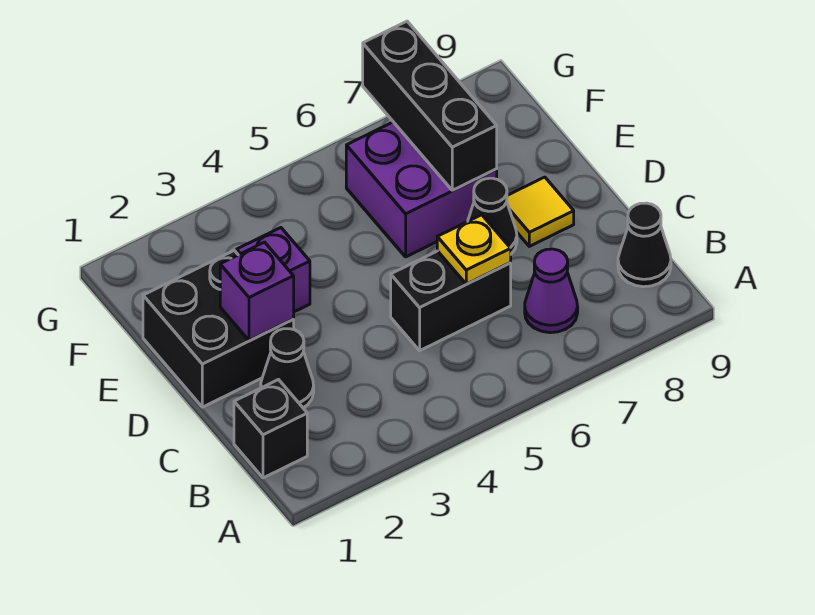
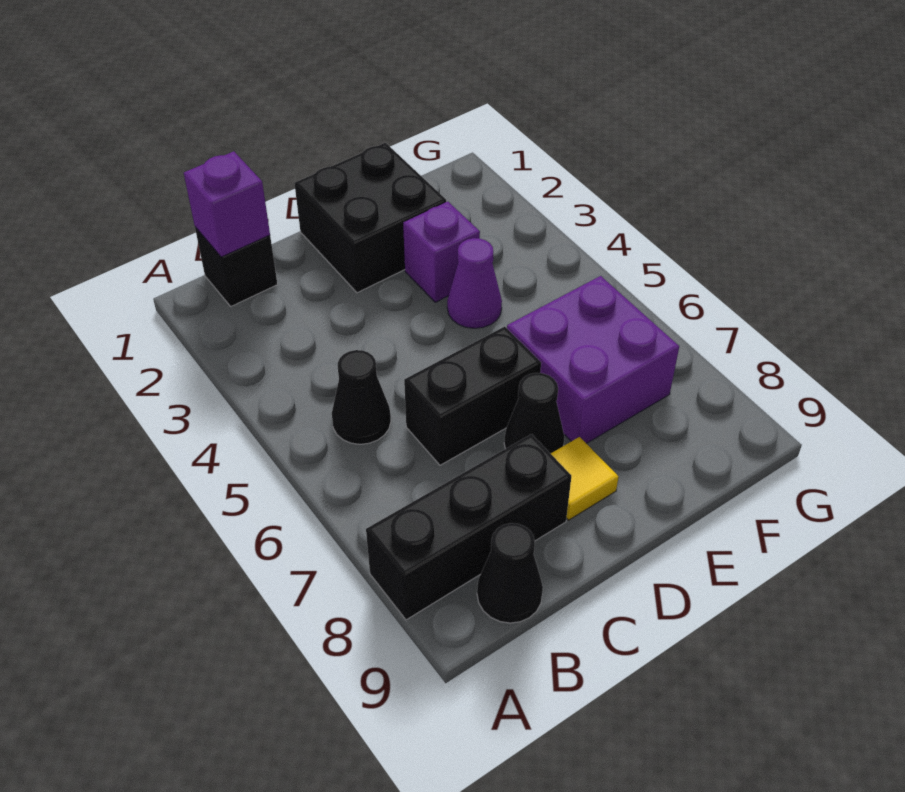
purple 1x1 cone [525,249,578,333] -> purple 1x1 cone moved to [447,238,502,328]
black 1x1 cone [261,329,314,408] -> black 1x1 cone moved to [332,350,391,444]
black 1x2 brick [391,251,511,351] -> black 1x2 brick turned to [404,326,541,465]
yellow 1x1 plate [437,215,511,284] -> none
purple 1x1 brick [220,242,294,341] -> purple 1x1 brick moved to [184,151,270,257]
black 1x3 brick [363,21,497,190] -> black 1x3 brick moved to [366,434,571,620]

